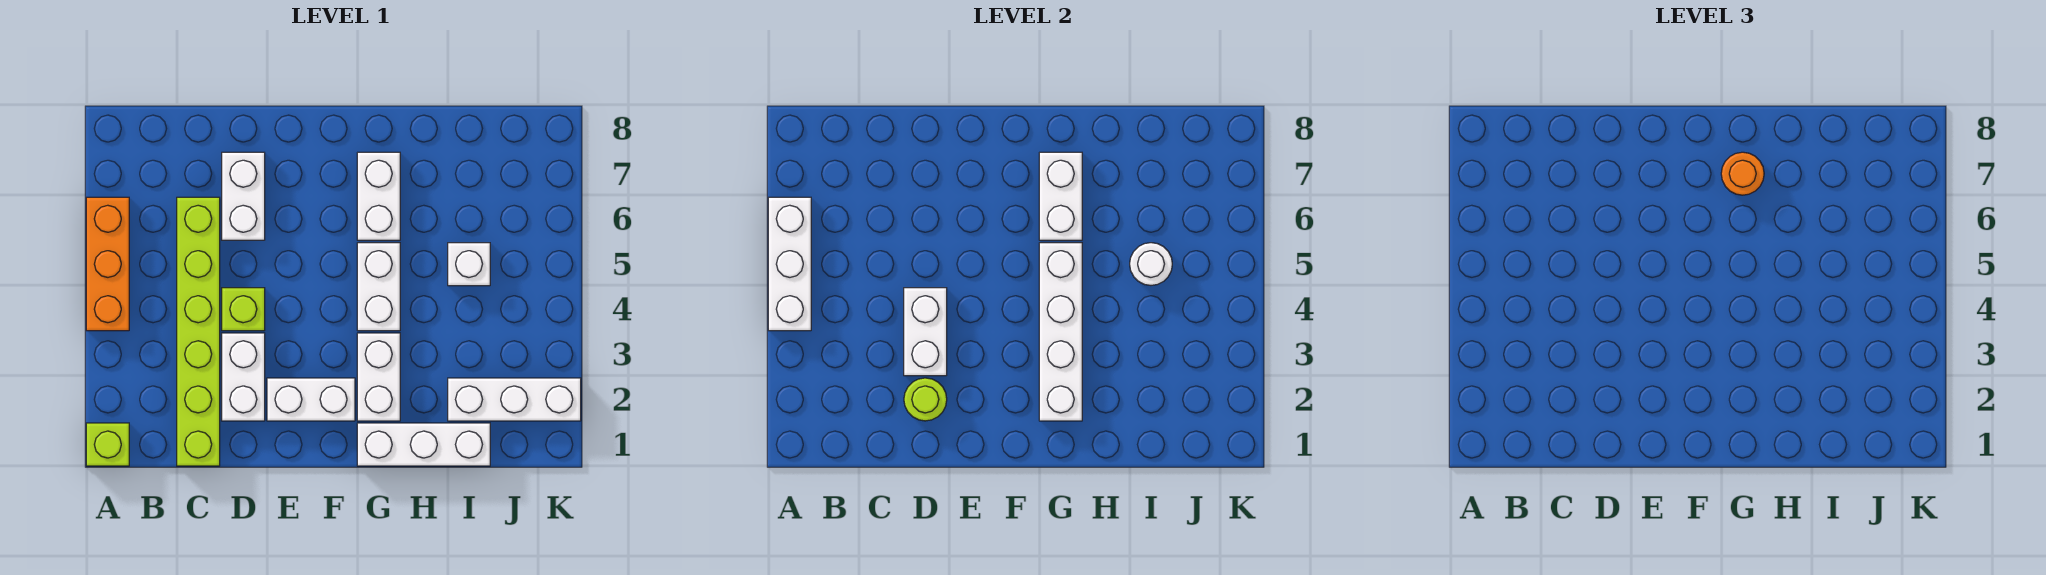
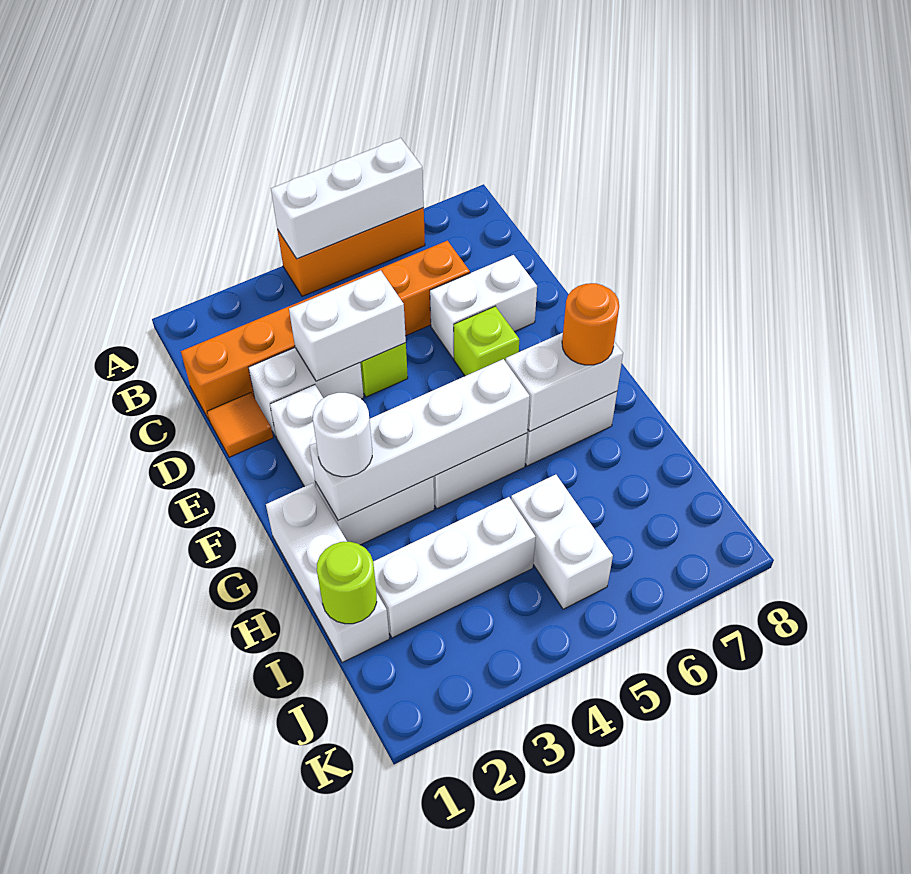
lime 1x1 brick [86,423,129,466] -> lime 1x1 brick moved to [454,306,519,376]
lime 1x6 brick [177,197,220,466] -> orange 1x6 brick [181,241,470,420]
none -> orange 1x1 tile [207,393,273,457]
lime 1x1 round brick [904,378,947,421] -> lime 1x1 round brick moved to [317,542,377,624]
white 1x3 brick [448,378,581,421] -> white 1x3 brick turned to [373,497,536,638]
white 1x1 brick [448,243,490,286] -> white 1x2 brick [511,475,613,609]
white 1x1 round brick [1130,243,1172,285] -> white 1x1 round brick moved to [313,393,372,477]

